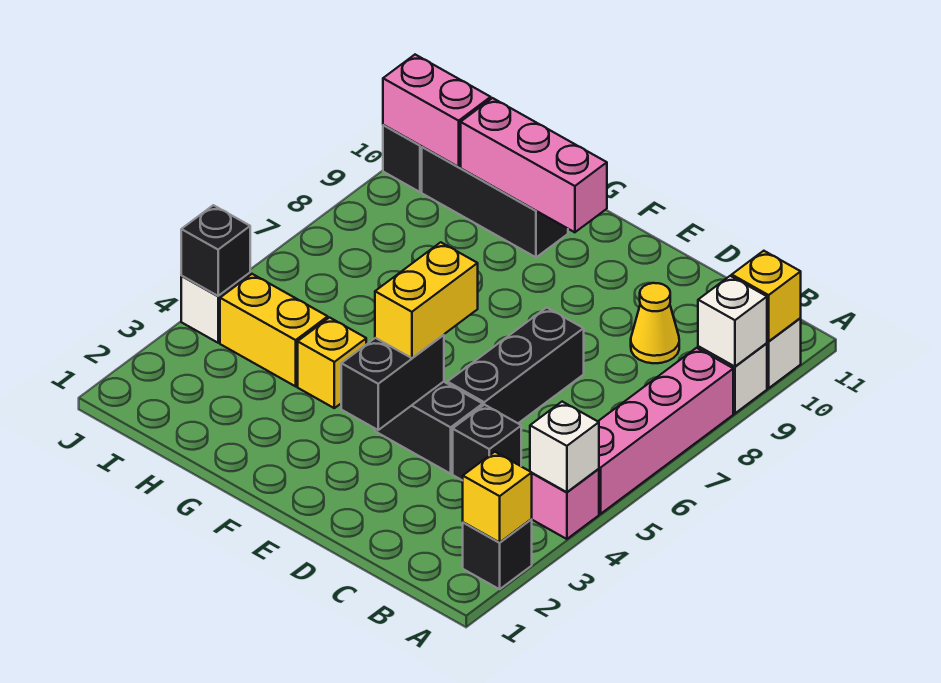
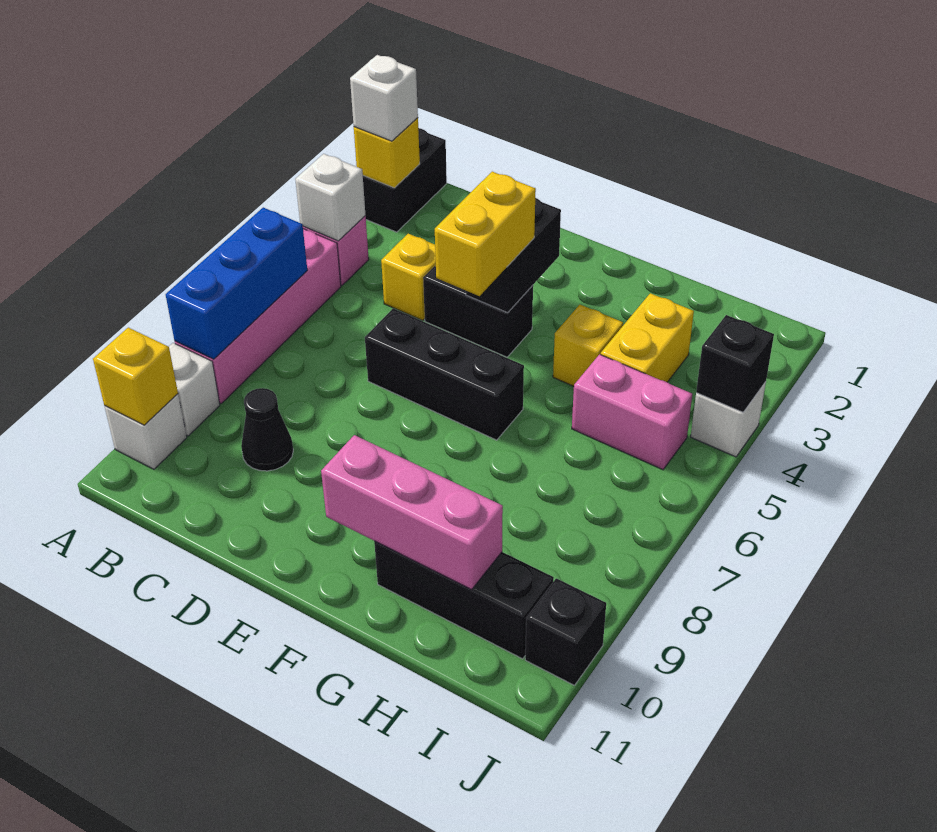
black 1x1 brick [463,519,532,589] -> black 1x2 brick [363,128,447,232]
none -> blue 1x3 brick [166,208,307,359]
white 1x1 brick [698,276,767,366] -> white 1x1 brick moved to [350,55,418,141]
black 1x1 brick [453,405,521,481] -> yellow 1x1 brick [381,234,436,321]
yellow 1x1 cone [631,283,679,363] -> black 1x1 cone [241,388,293,471]
black 1x3 brick [447,308,584,423] -> black 1x3 brick turned to [365,308,524,440]
yellow 1x2 brick [220,274,328,386] -> yellow 1x2 brick turned to [601,293,694,382]
pink 1x2 brick [383,55,491,167] -> pink 1x2 brick moved to [572,354,692,470]

